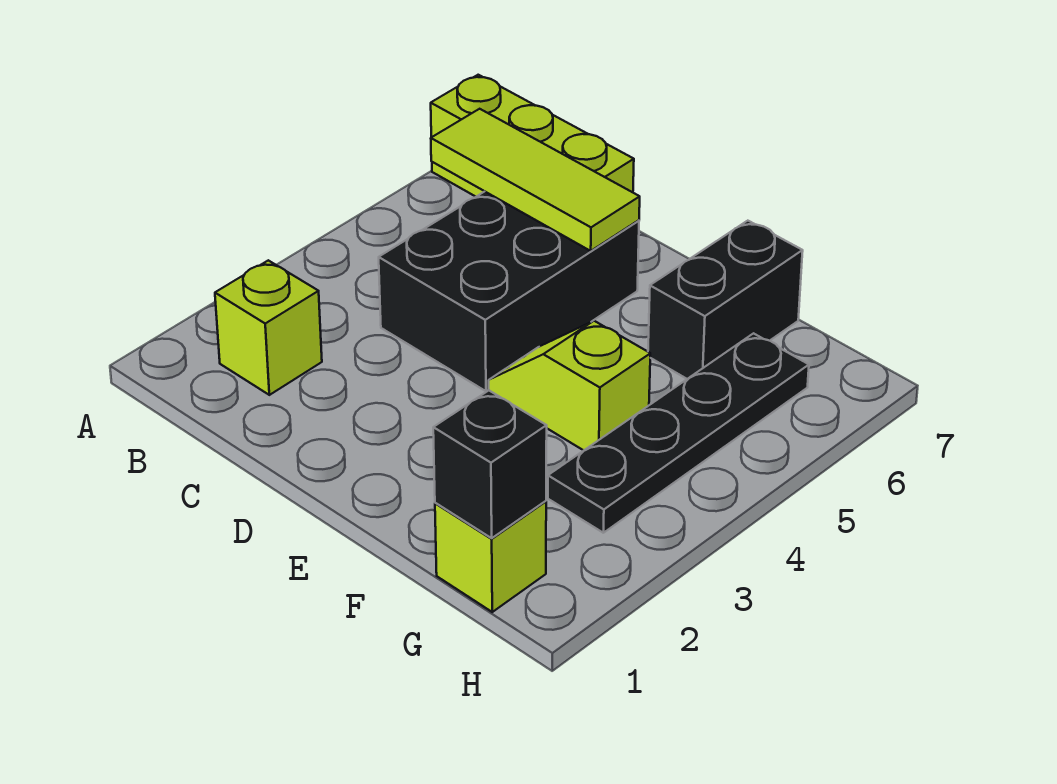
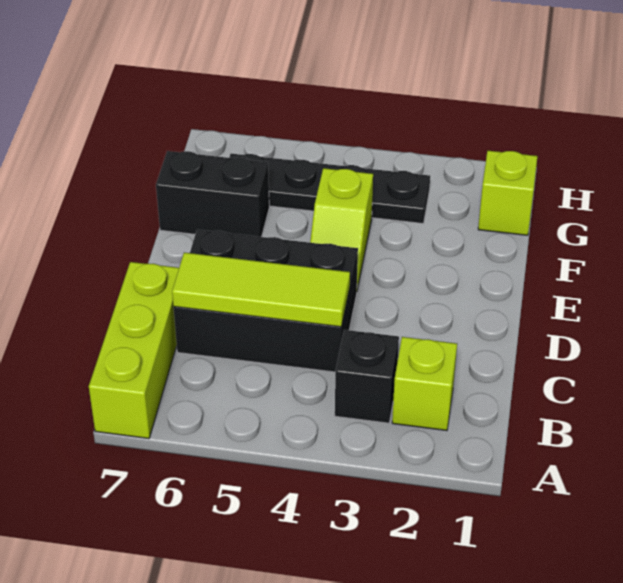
lime 1x3 tile [431,109,640,251] -> lime 1x3 tile turned to [172,253,350,327]
black 1x1 brick [433,391,547,538] -> black 1x1 brick moved to [335,330,399,423]

